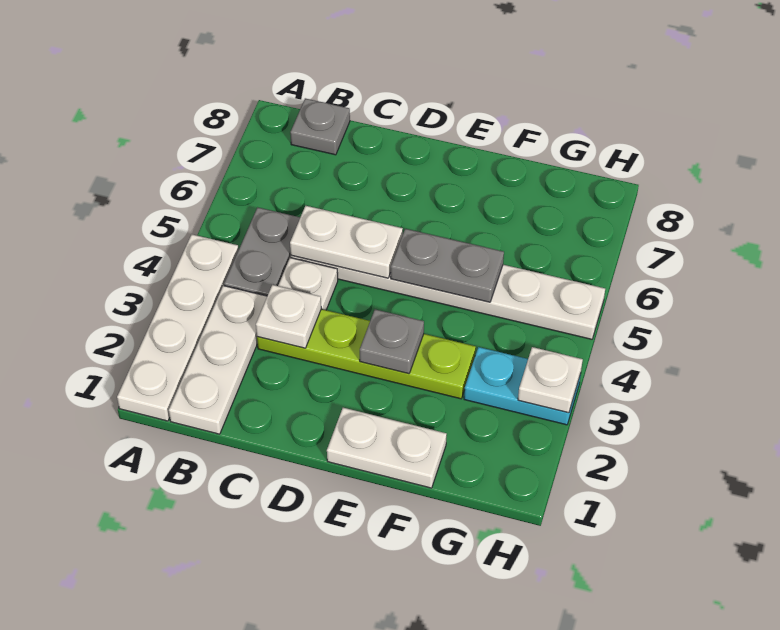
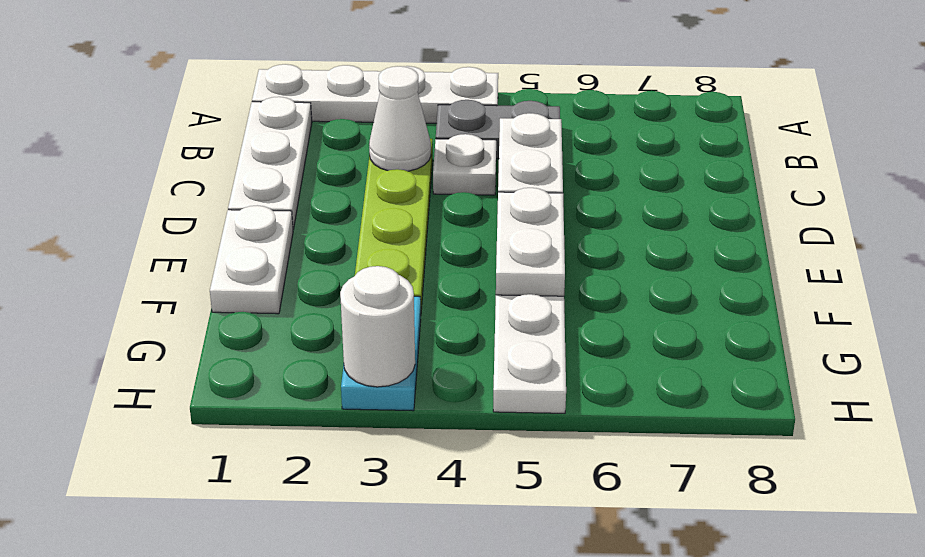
white 1x3 plate [169,286,267,434] -> white 1x3 plate turned to [228,97,312,230]
grey 1x1 plate [290,98,350,155] -> none
white 1x1 plate [256,285,321,348] -> white 1x1 cone [369,66,431,171]
grey 1x1 plate [360,309,424,374] -> none
grey 1x2 plate [391,229,504,302] -> white 1x2 plate [496,188,565,296]
white 1x1 plate [518,347,583,413] -> white 1x1 round brick [340,266,415,387]

